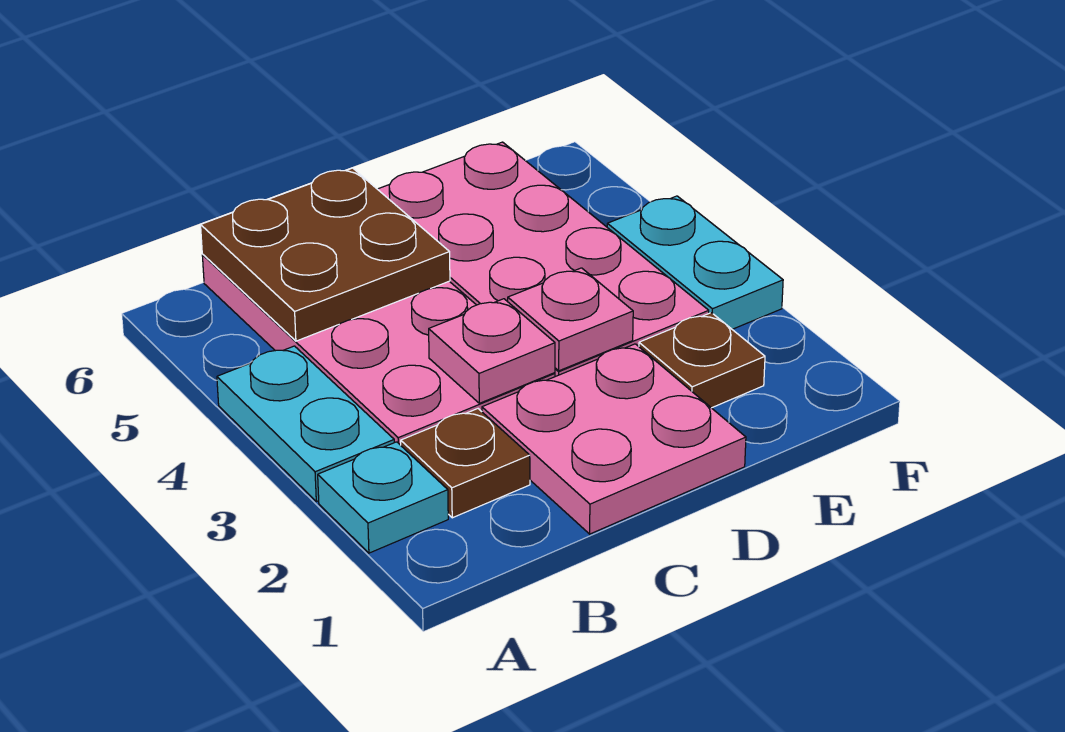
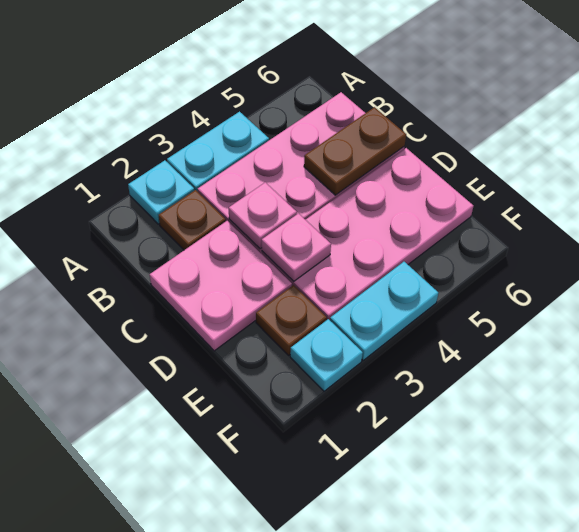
brown 2x2 plate [201,168,450,341] -> brown 1x2 plate [304,107,406,195]
none -> cyan 1x1 plate [290,319,363,391]

